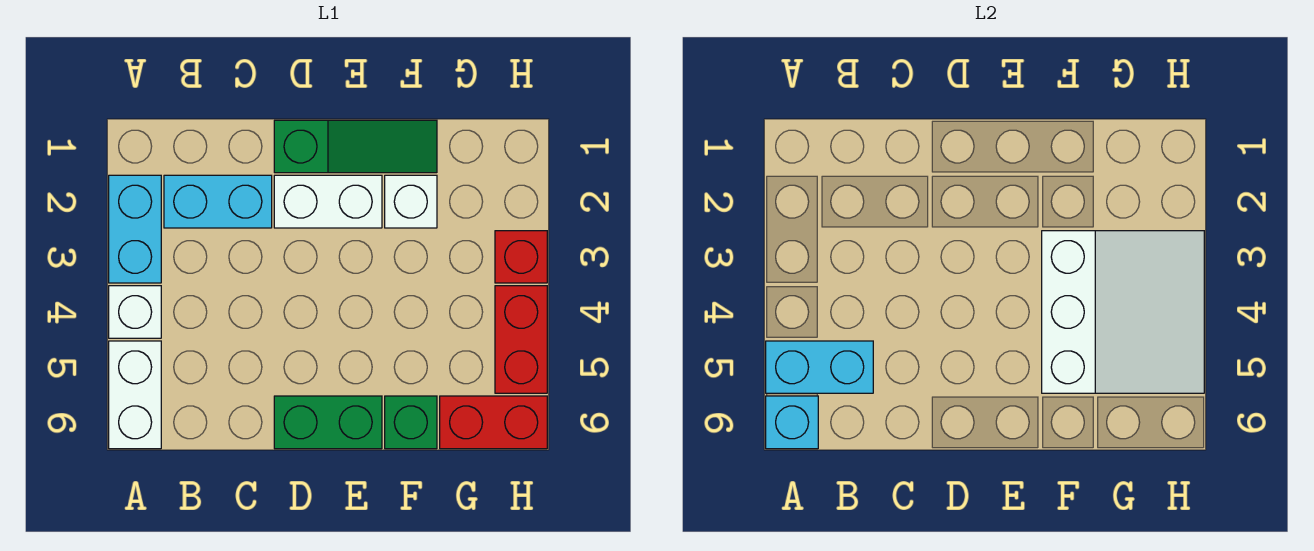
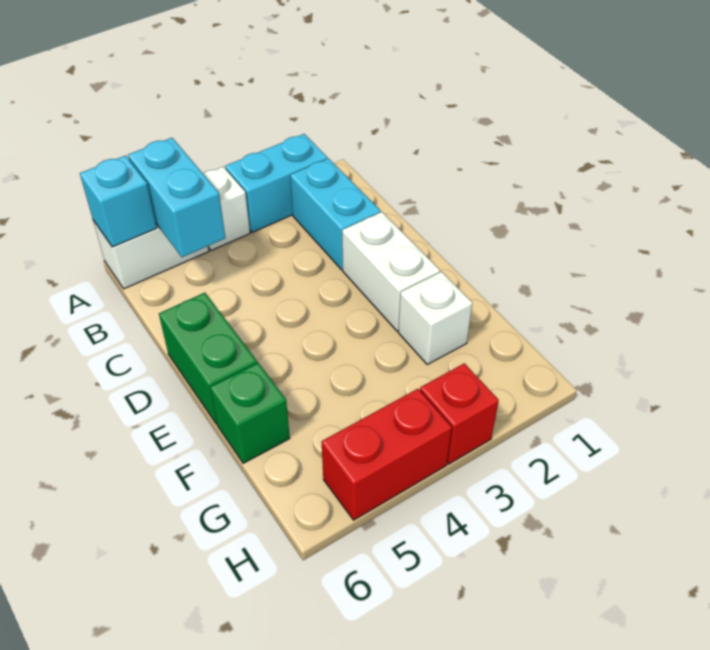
green 1x3 slope [274,120,437,173] -> none
white 3x3 slope [1042,231,1204,393] -> none
red 1x2 brick [440,396,547,449] -> none

